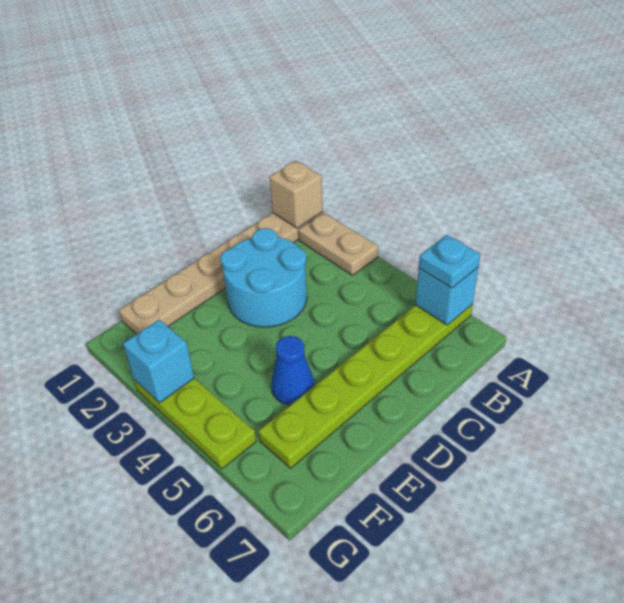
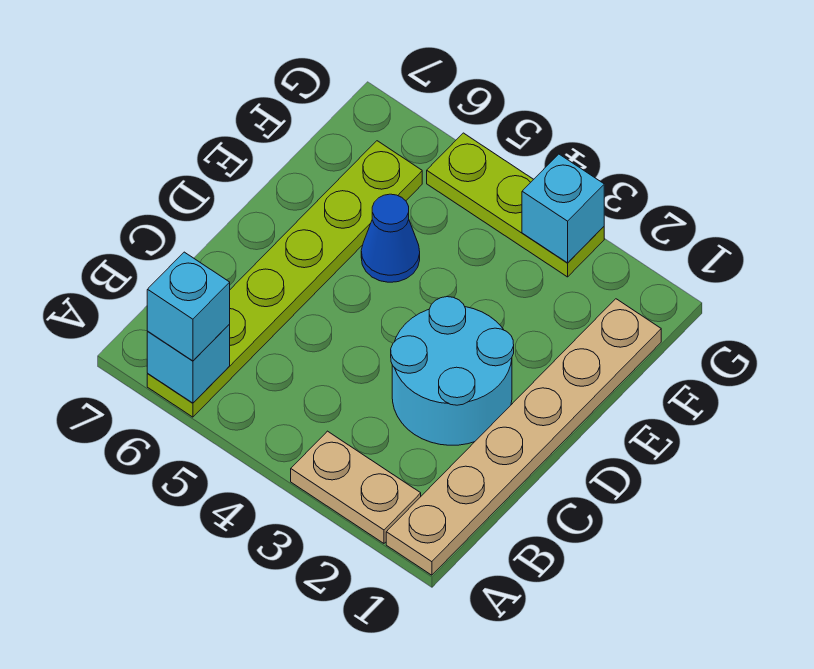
tan 1x1 brick [269,161,323,228] -> none
cyan 1x1 plate [419,235,480,288] -> cyan 1x1 brick [147,252,230,361]

